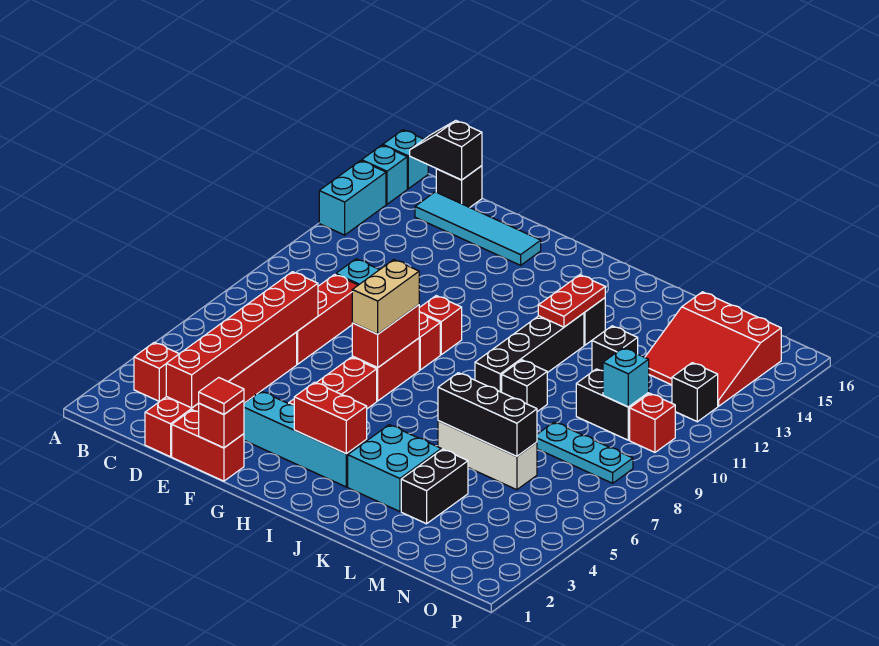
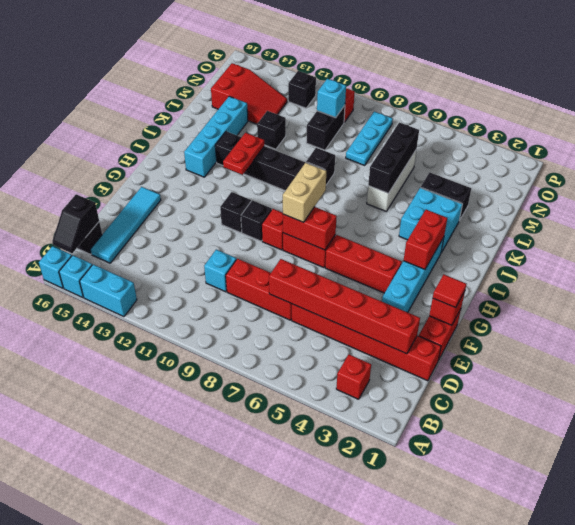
tan 1x2 brick [352,260,419,334] -> tan 1x2 brick turned to [283,163,326,222]
red 1x1 brick [419,296,462,355] -> black 1x1 brick [241,200,272,241]
none -> black 1x1 brick [220,192,251,233]
none -> cyan 1x4 brick [184,96,248,177]
red 1x2 plate [538,275,605,327] -> red 1x2 plate turned to [223,133,264,175]
red 3x3 slope [645,292,781,406] -> red 2x3 slope [211,63,287,124]

